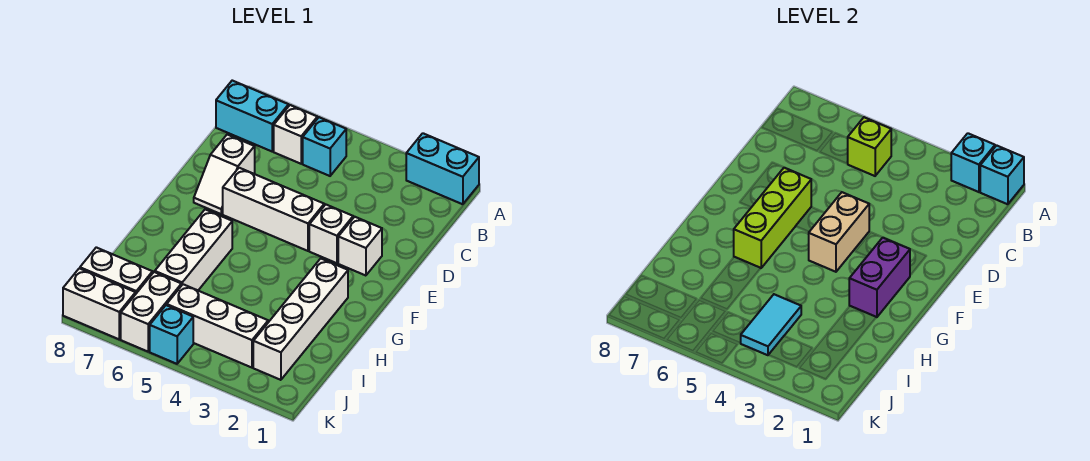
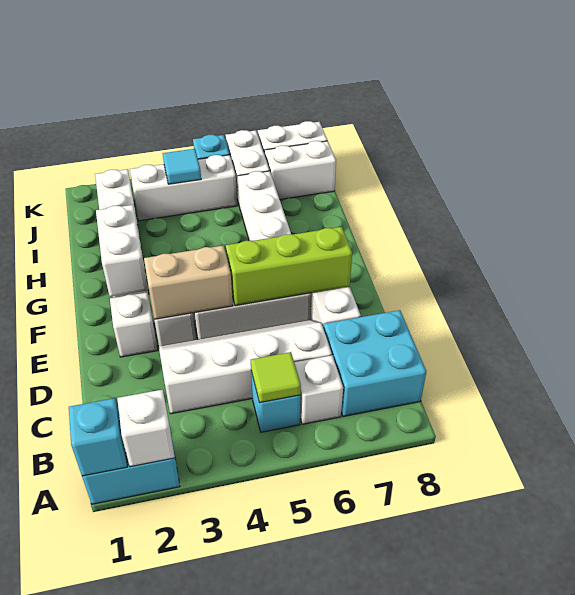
cyan 1x1 brick [951,133,995,192] -> white 1x1 brick [117,390,175,467]
lime 1x1 brick [848,117,891,176] -> lime 1x1 tile [251,352,301,403]
cyan 1x2 brick [216,81,289,151] -> cyan 2x2 brick [323,310,426,416]
none -> white 2x4 slope [159,320,332,414]
tan 1x2 brick [809,192,869,272] -> tan 1x2 brick turned to [144,246,233,319]
lime 1x3 brick [734,168,811,268] -> lime 1x3 brick turned to [226,227,352,306]
purple 1x2 brick [849,238,910,317] -> white 1x2 brick [96,205,147,297]
cyan 1x2 tile [741,294,801,355] -> cyan 1x1 tile [163,149,201,184]

